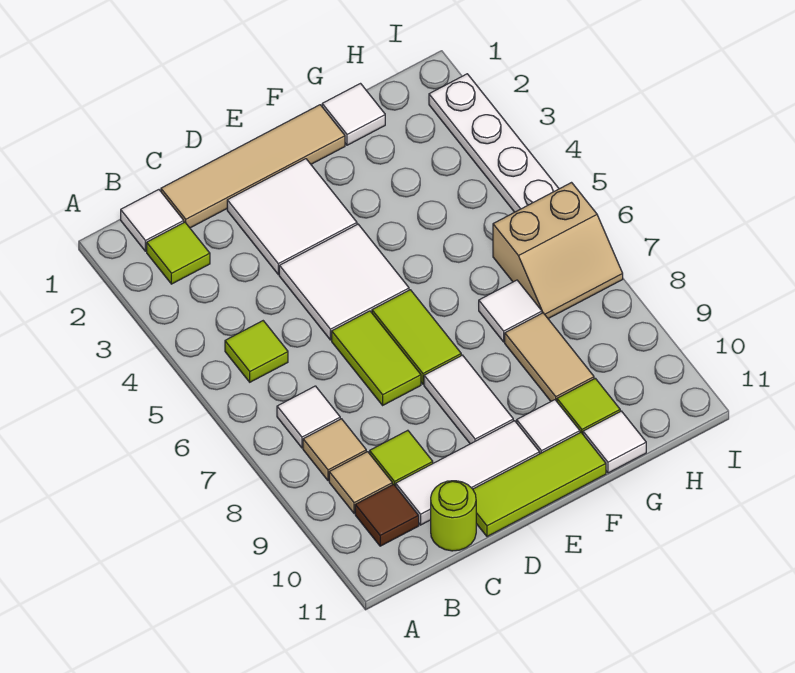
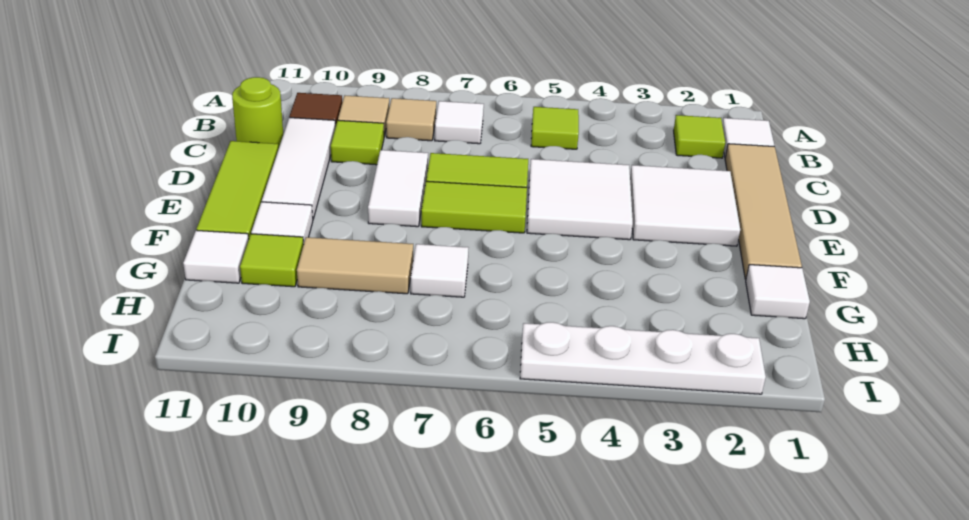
white 1x2 tile [424,355,513,444] -> white 1x2 tile turned to [368,150,428,227]
tan 2x2 slope [493,183,623,319] -> none

